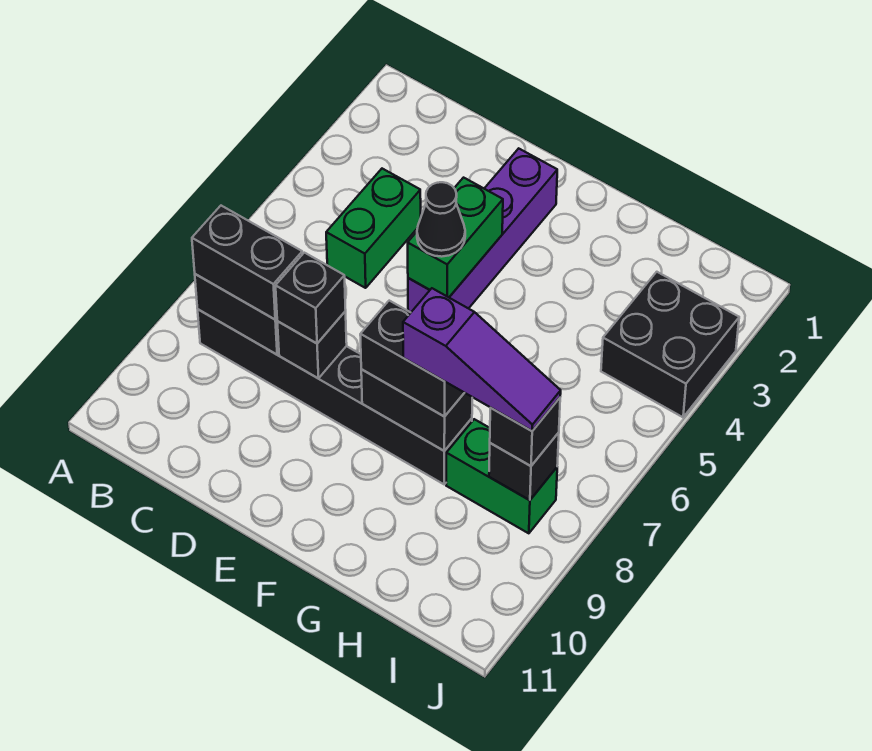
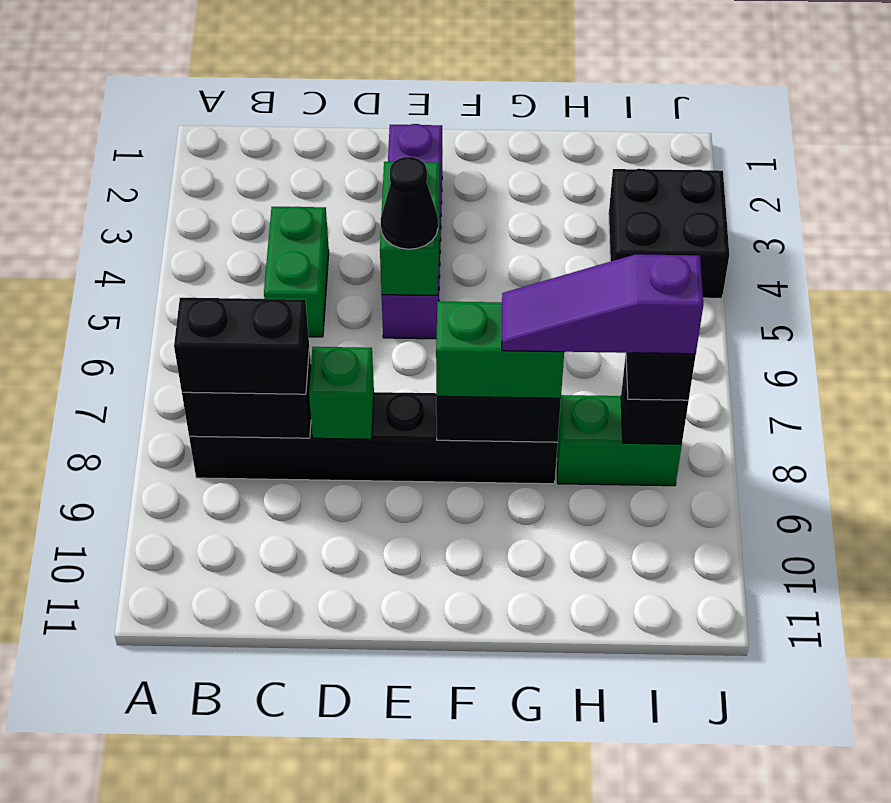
black 1x1 brick [277,311,347,378] -> green 1x1 brick [309,347,374,439]
black 1x1 brick [276,253,346,343] -> none
black 1x2 brick [360,301,464,417] -> green 1x2 brick [436,301,564,398]
purple 1x3 slope [403,288,561,431] -> purple 1x3 slope turned to [502,254,703,354]

